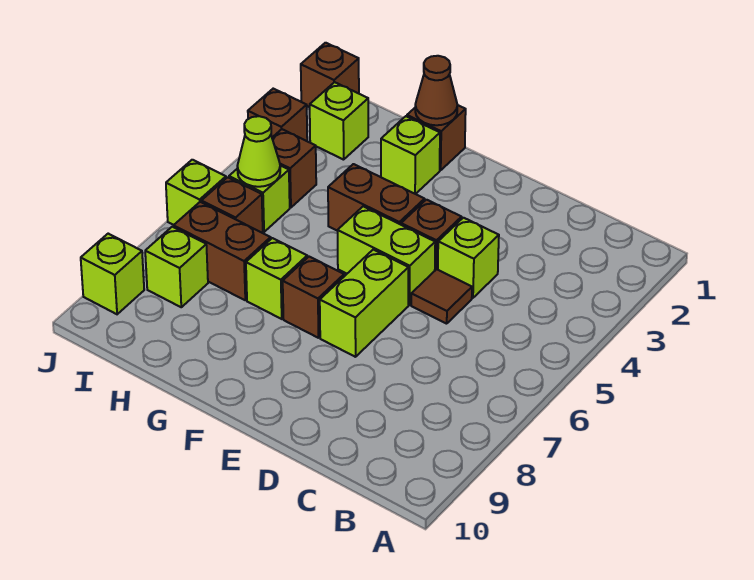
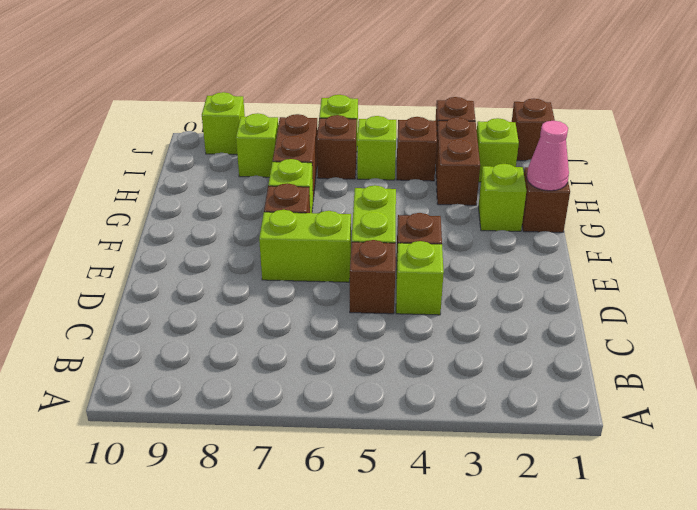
brown 1x1 tile [411,269,472,324] -> brown 1x1 brick [349,240,396,314]
brown 1x2 brick [328,164,425,231] -> brown 1x2 brick moved to [436,118,480,205]
brown 1x1 cone [415,56,457,125] -> pink 1x1 cone [527,121,569,191]
lime 1x1 cone [237,116,280,187] -> none

